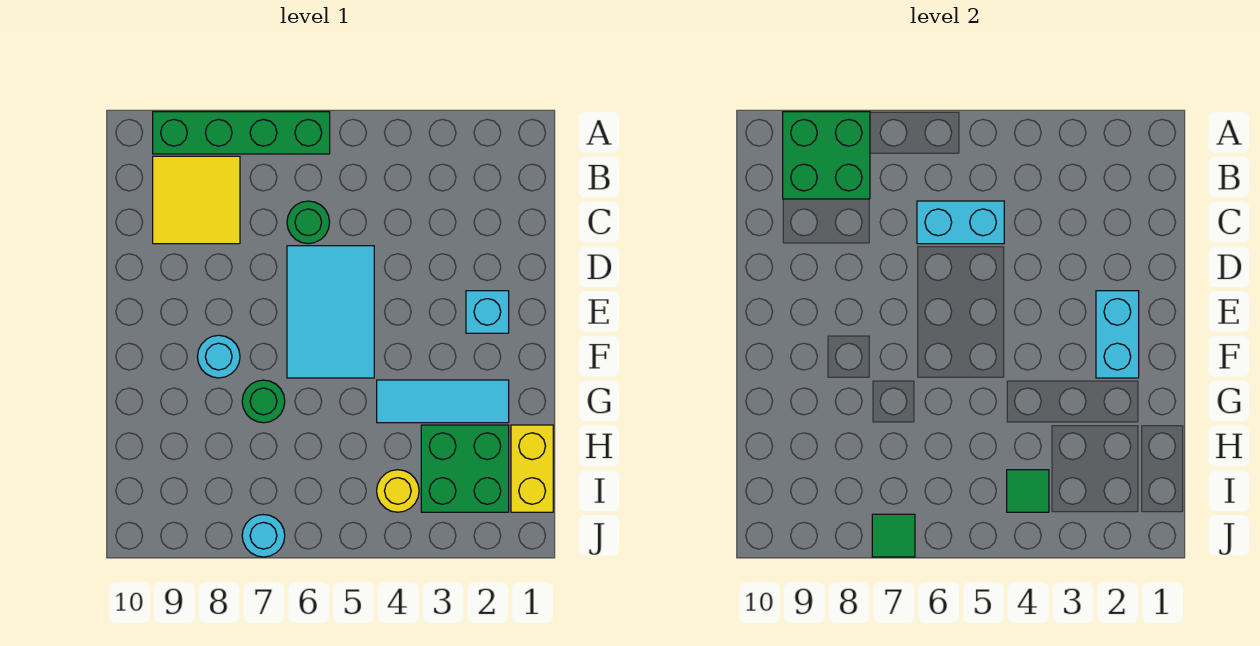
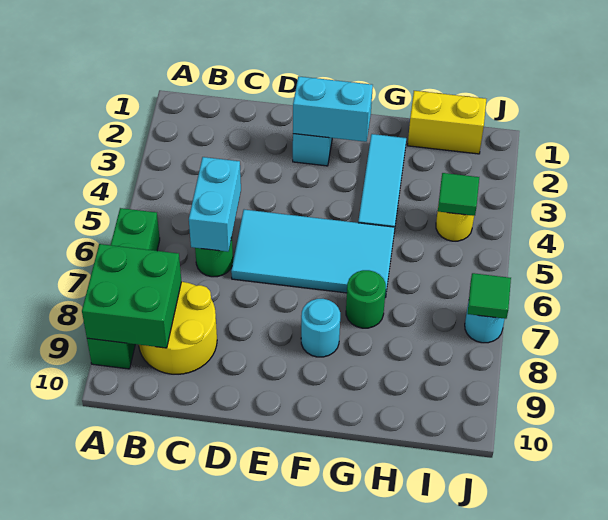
yellow 2x2 tile [153,156,240,244] -> yellow 2x2 round brick [139,282,217,374]
cyan 2x3 tile [287,246,374,378] -> cyan 2x4 tile [231,210,395,297]
green 2x2 brick [421,425,509,512] -> none

